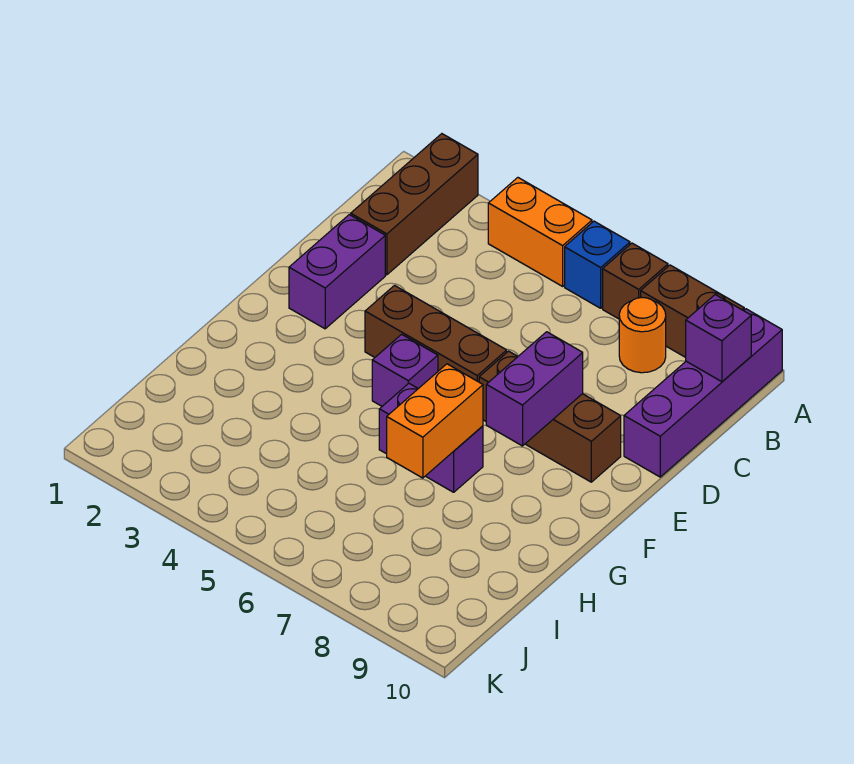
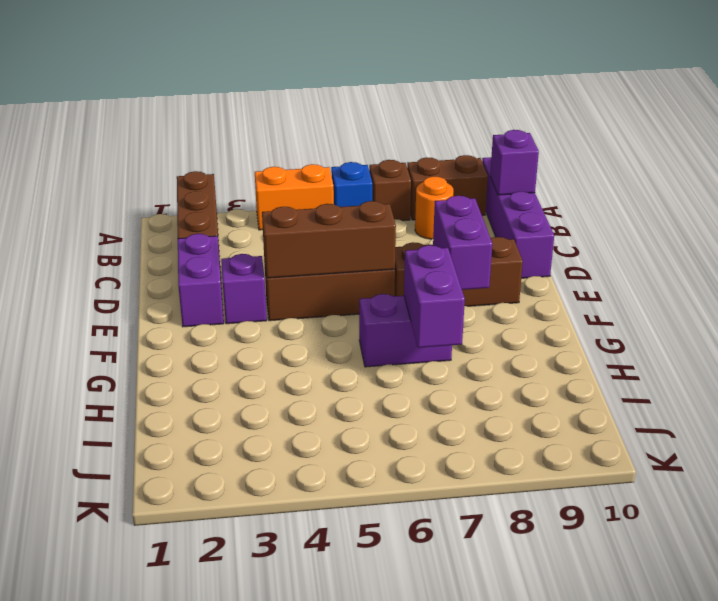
none -> brown 1x3 brick [262,201,396,278]
purple 1x1 brick [372,334,438,406] -> purple 1x1 brick moved to [221,254,267,324]
orange 1x2 brick [387,364,483,478] -> purple 1x2 brick [404,245,465,348]

